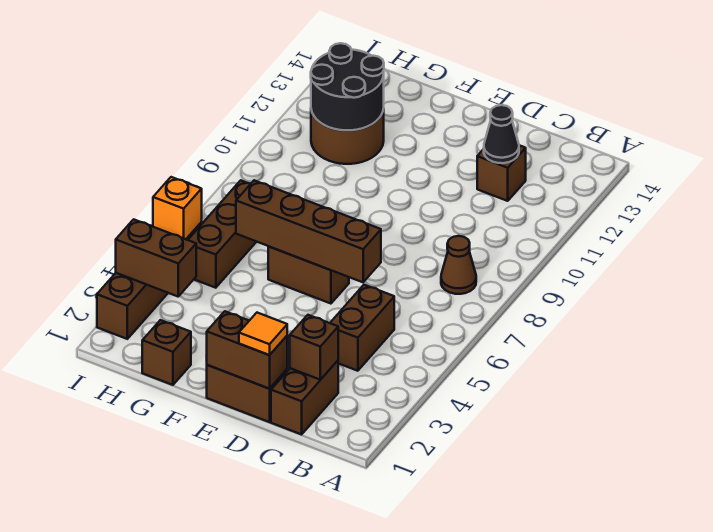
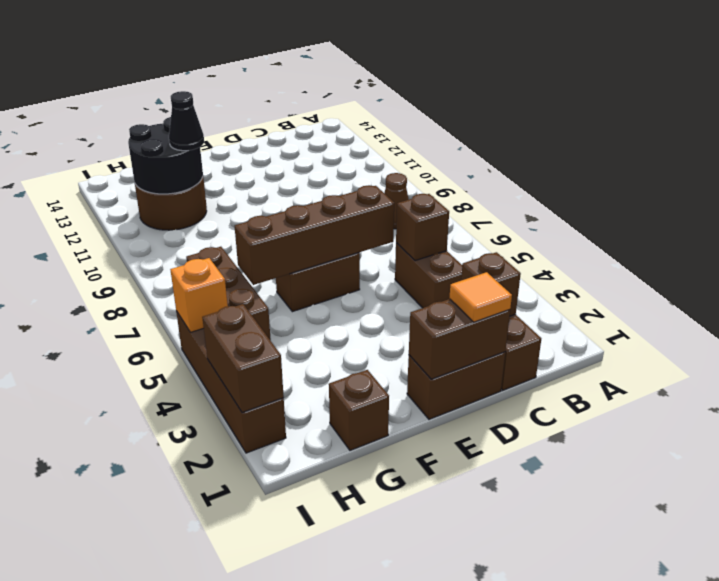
brown 1x1 brick [477,145,526,201] -> brown 1x1 brick moved to [396,194,449,261]
black 1x1 cone [484,105,519,163] -> black 1x1 cone moved to [169,91,204,151]
brown 1x2 brick [116,219,196,296] -> brown 1x2 brick turned to [202,304,284,413]

